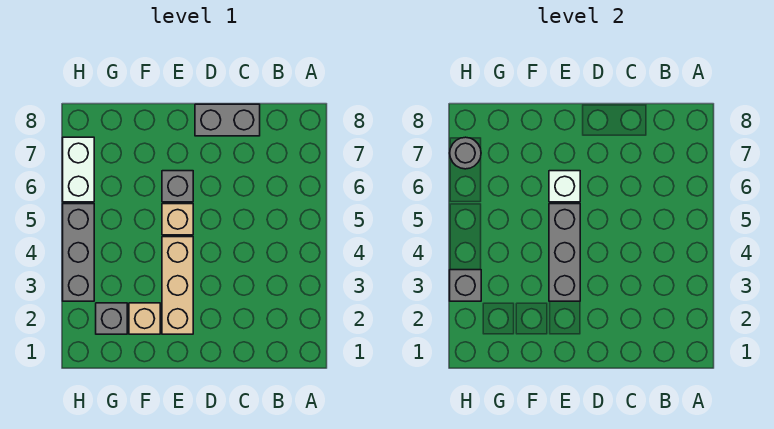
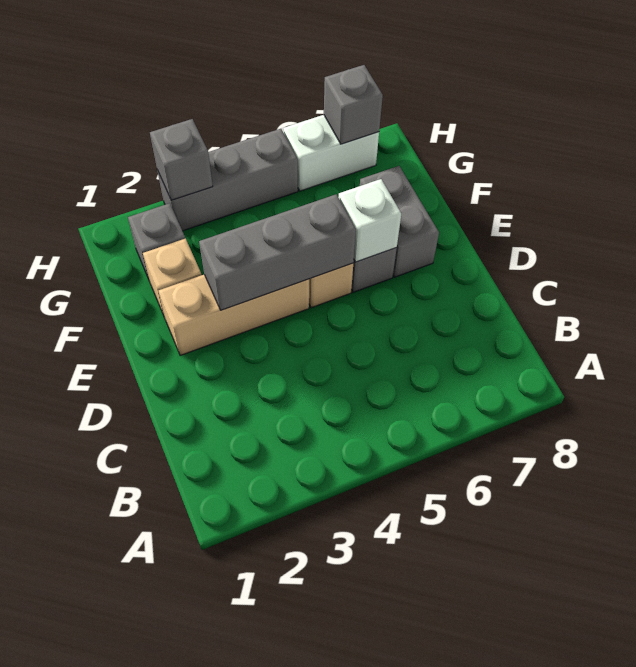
grey 1x2 brick [195,104,260,136] -> grey 1x2 brick moved to [360,166,439,277]
grey 1x1 round brick [450,137,481,169] -> grey 1x1 brick [324,65,383,144]

